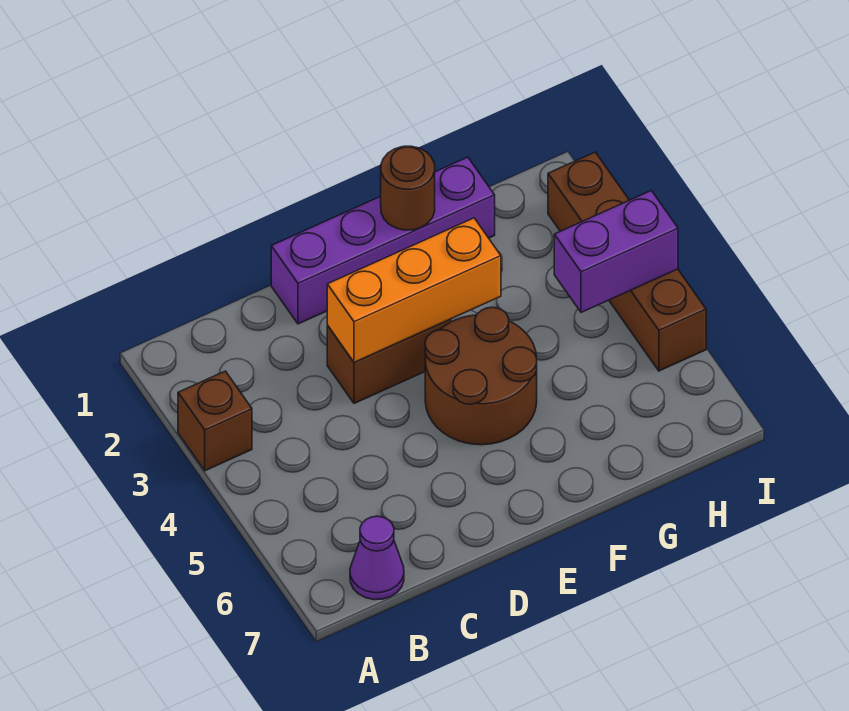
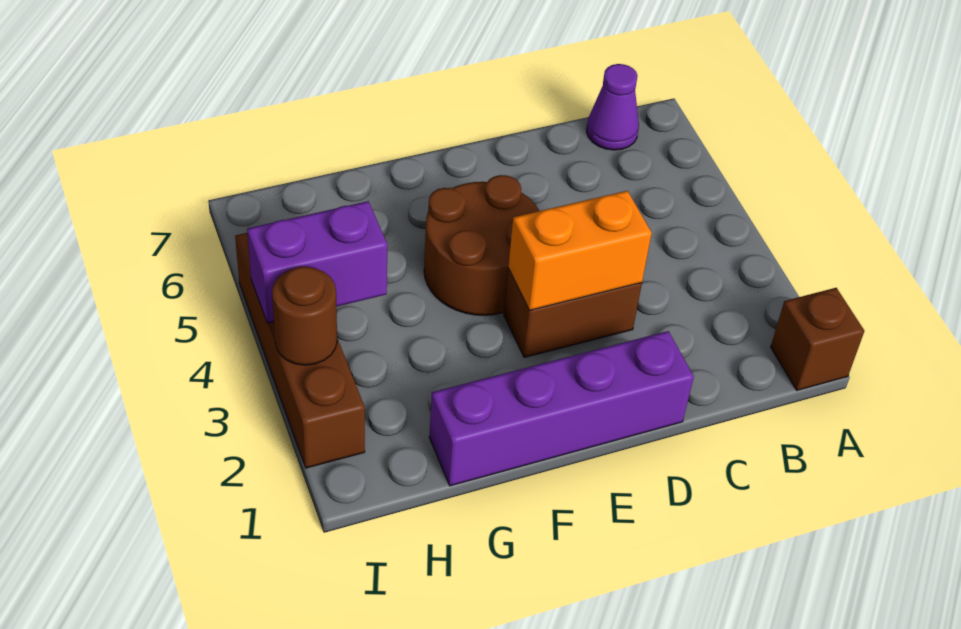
brown 1x1 brick [178,371,252,471] -> brown 1x1 brick moved to [771,288,864,390]
orange 1x3 brick [327,218,501,362] -> orange 1x2 brick [508,191,652,310]
brown 1x1 round brick [381,146,435,230] -> brown 1x1 round brick moved to [272,267,337,365]

